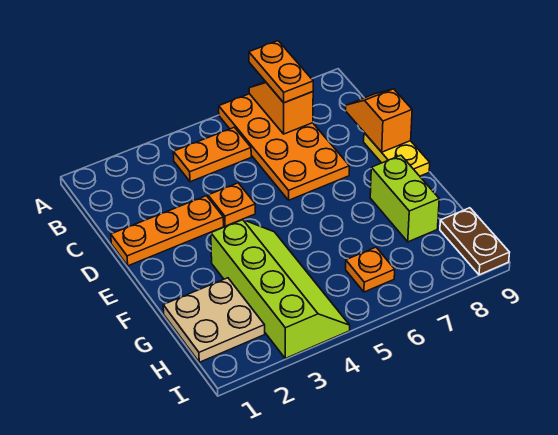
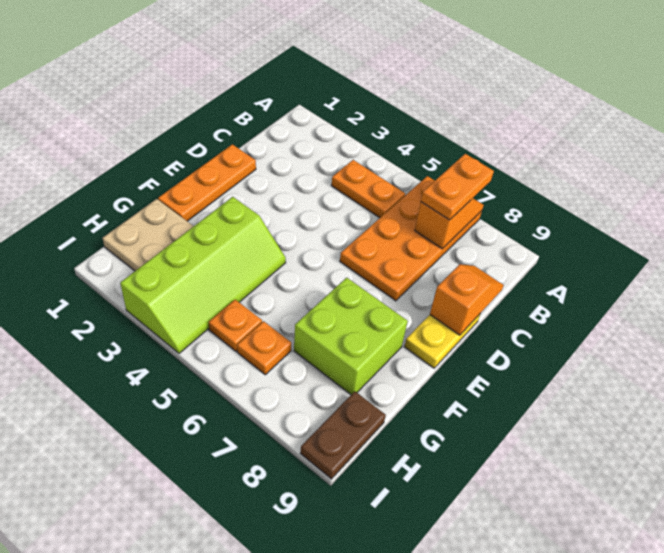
orange 1x3 plate [111,196,224,266] -> orange 1x3 plate turned to [158,144,256,221]
orange 1x1 plate [208,183,255,226] -> orange 1x1 plate moved to [209,300,262,351]
lime 1x2 brick [370,155,439,242] -> lime 2x2 brick [294,278,408,395]

